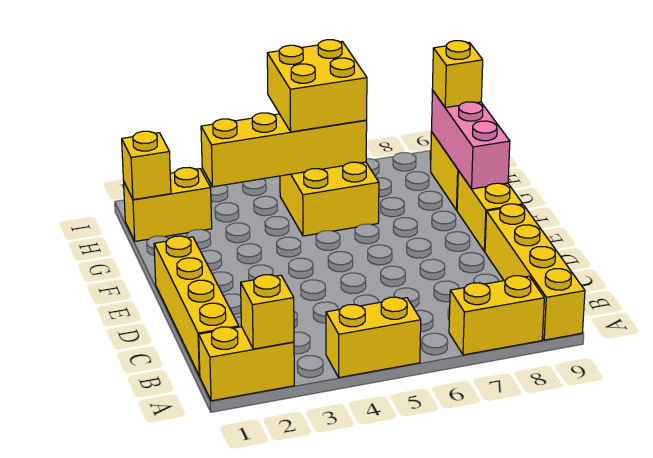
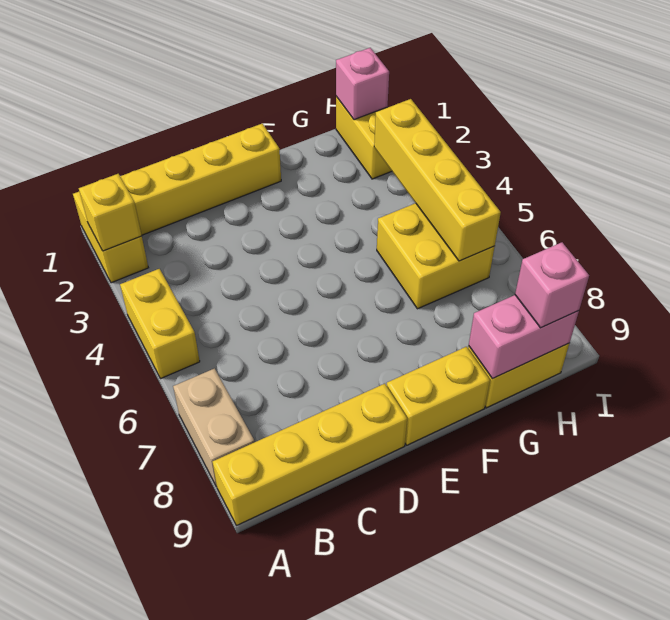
yellow 1x2 brick [449,276,544,355] -> tan 1x2 brick [173,368,254,486]
pink 1x3 brick [432,90,510,189] -> pink 1x2 brick [469,295,579,379]
yellow 1x1 brick [122,131,171,200] -> pink 1x1 brick [336,48,389,120]
yellow 2x2 brick [267,40,367,132] -> none
yellow 1x1 brick [432,41,483,108] -> pink 1x1 brick [515,242,589,328]

